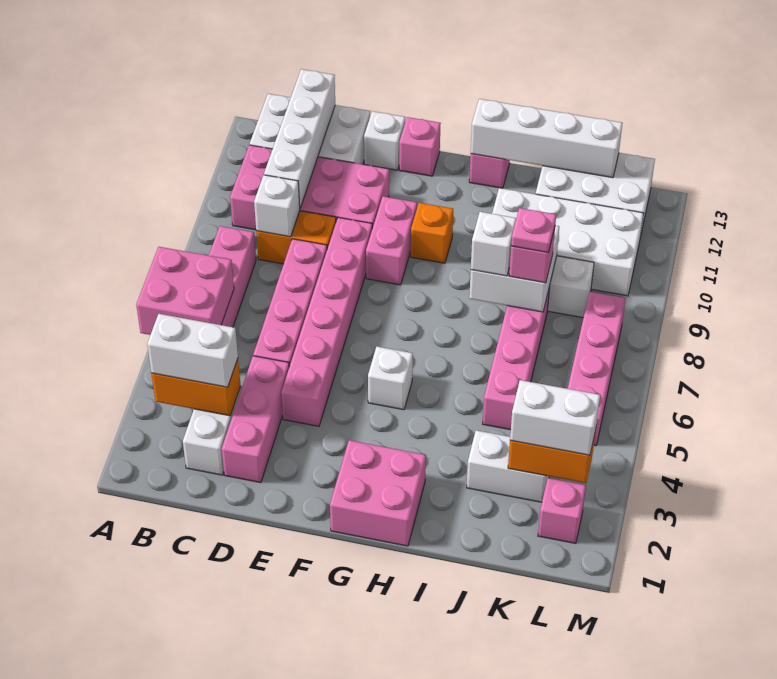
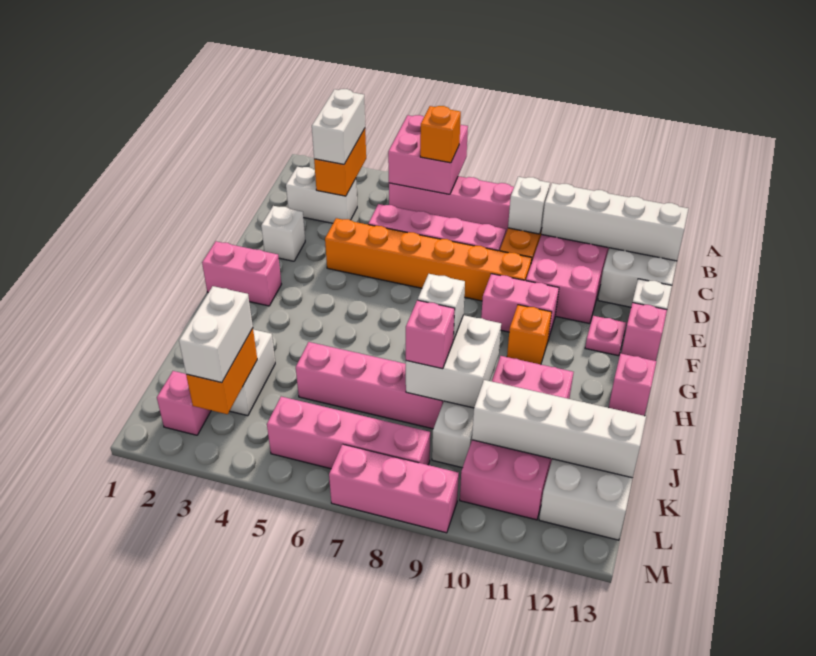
none -> orange 1x1 brick [420,106,461,163]
pink 1x3 brick [222,356,289,483] -> pink 1x3 brick moved to [329,444,459,533]
pink 1x6 brick [281,218,372,426] -> orange 1x6 brick [325,218,532,301]
pink 2x2 brick [330,440,426,546] -> pink 1x2 brick [202,241,281,306]
white 1x1 brick [368,347,413,410] -> white 1x1 brick moved to [261,206,305,261]
white 1x4 brick [471,99,622,178] -> white 1x4 brick turned to [472,380,646,478]
white 2x4 brick [492,188,644,296] -> pink 2x4 brick [460,356,574,520]
pink 1x1 plate [511,208,556,253] -> pink 1x1 plate moved to [585,316,626,356]

